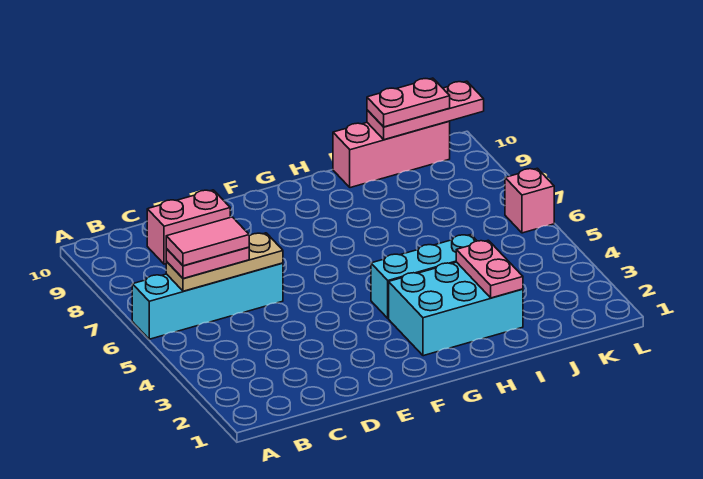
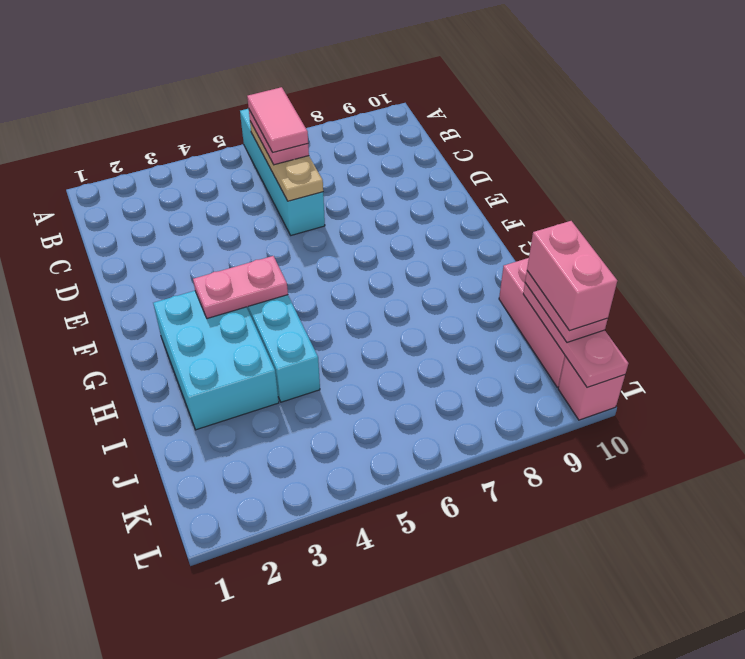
pink 1x2 brick [147,190,230,264] -> pink 1x2 brick moved to [527,221,617,331]
pink 1x2 plate [456,240,523,298] -> pink 1x2 plate moved to [193,256,288,319]
pink 1x1 brick [505,168,554,233] -> pink 1x1 brick moved to [558,356,625,420]

